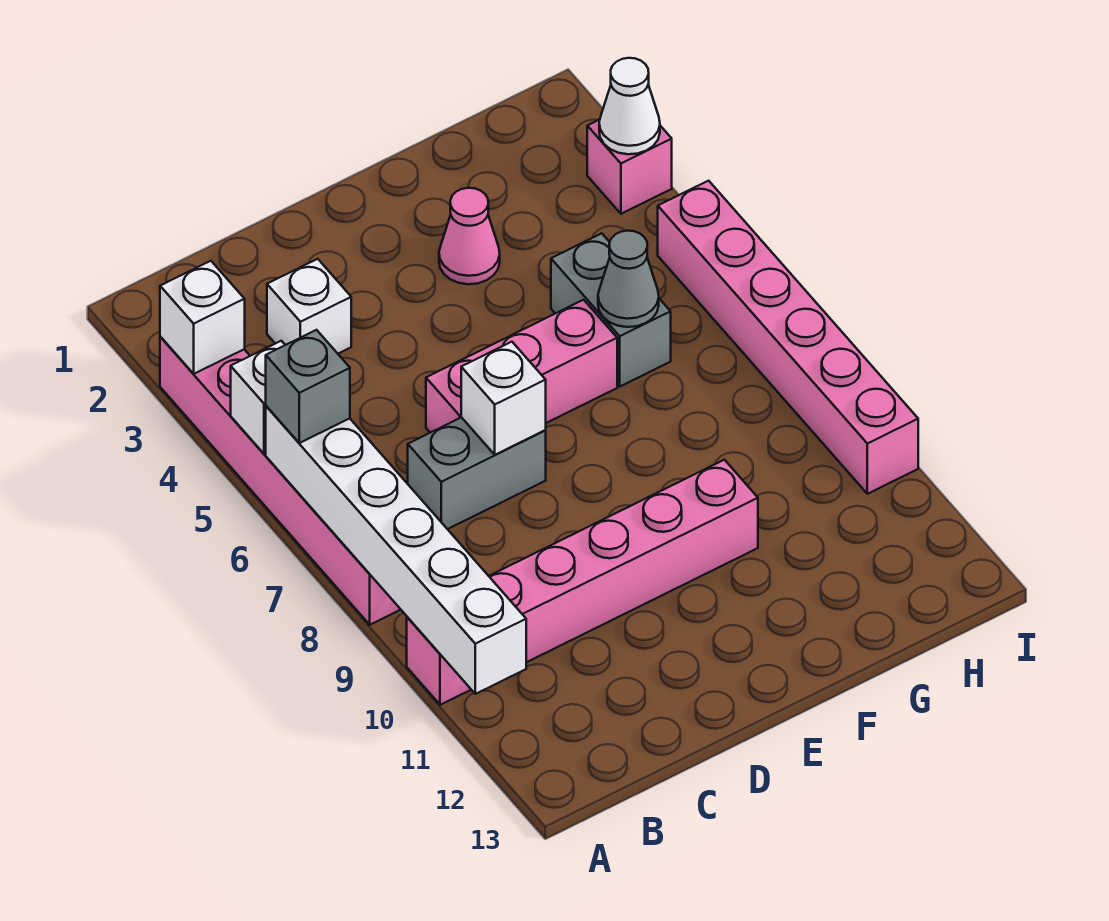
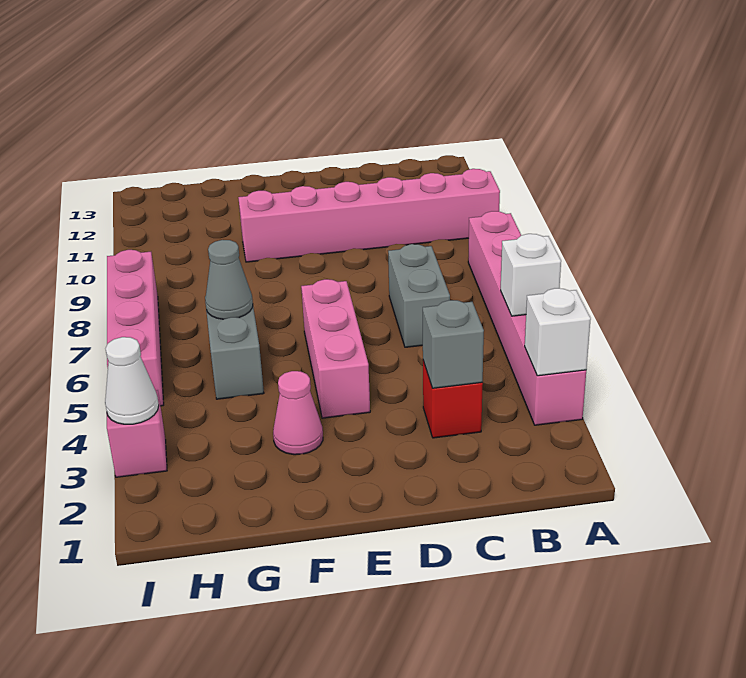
white 1x6 brick [266,406,526,694] -> none
grey 1x1 brick [266,330,350,443] -> grey 1x1 brick moved to [423,300,484,388]
white 1x1 brick [267,259,351,353] -> red 1x1 brick [423,361,483,438]
grey 1x2 brick [408,417,546,529] -> grey 1x2 brick turned to [388,244,450,347]
pink 1x3 brick [426,300,617,433] -> pink 1x3 brick turned to [301,279,370,418]
white 1x1 brick [461,342,546,455] -> none
pink 1x6 brick [658,181,918,494] -> pink 1x4 brick [107,250,164,406]

